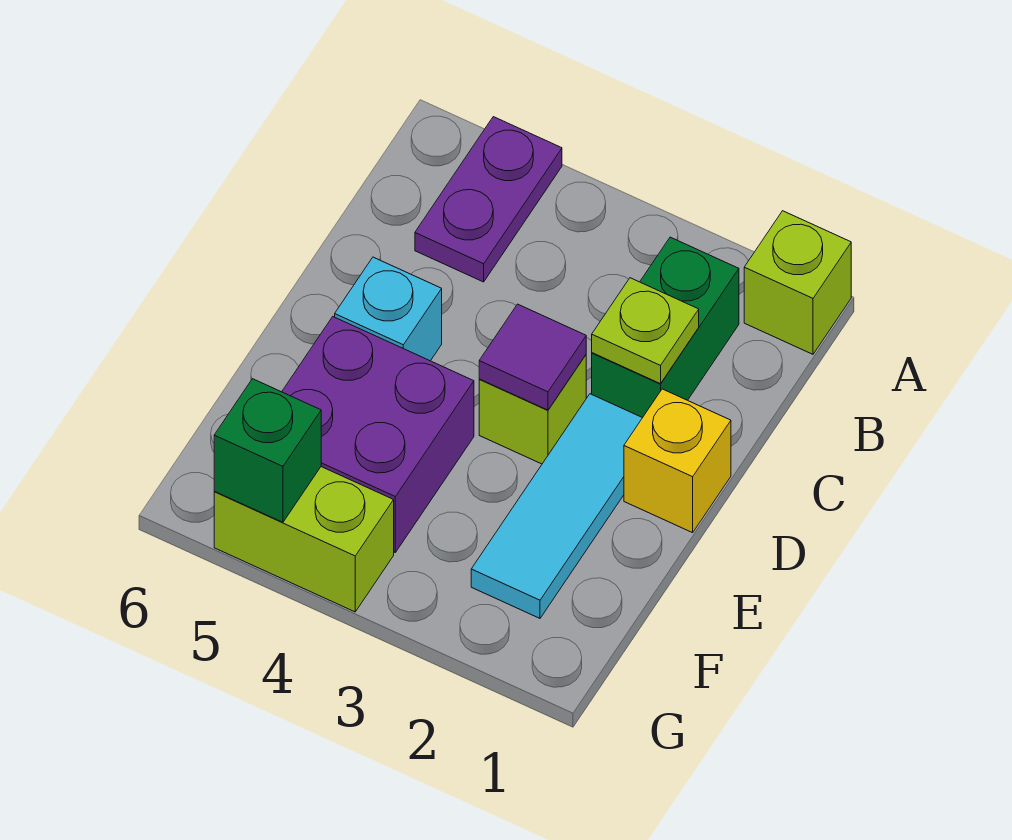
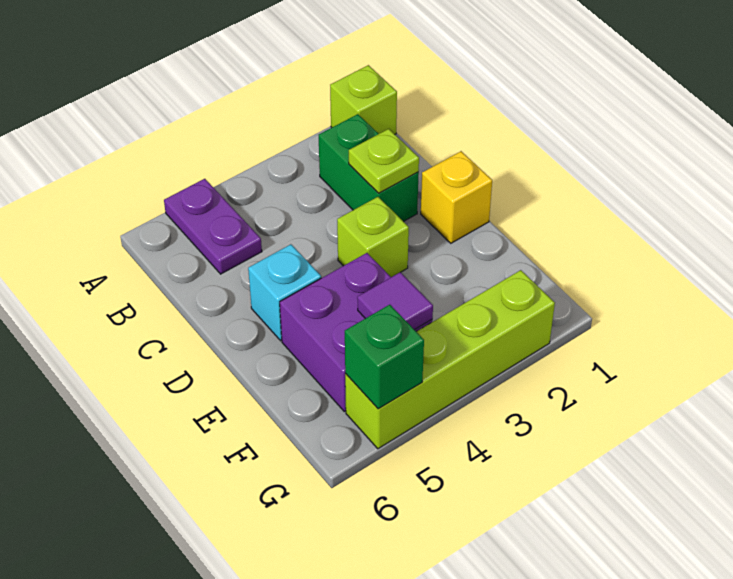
cyan 1x3 tile [471,394,642,618] -> none
purple 1x1 tile [479,304,586,410] -> purple 1x1 tile moved to [357,272,433,330]
lime 1x2 brick [214,467,394,612] -> lime 1x4 brick [345,270,555,449]

